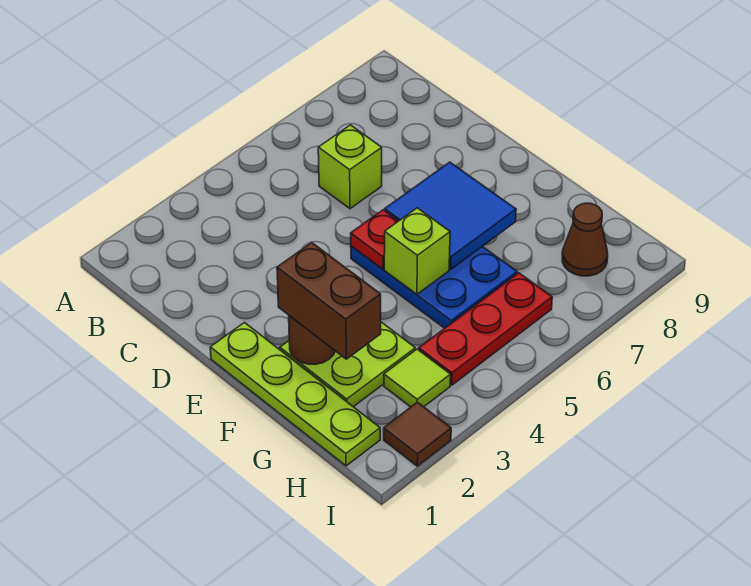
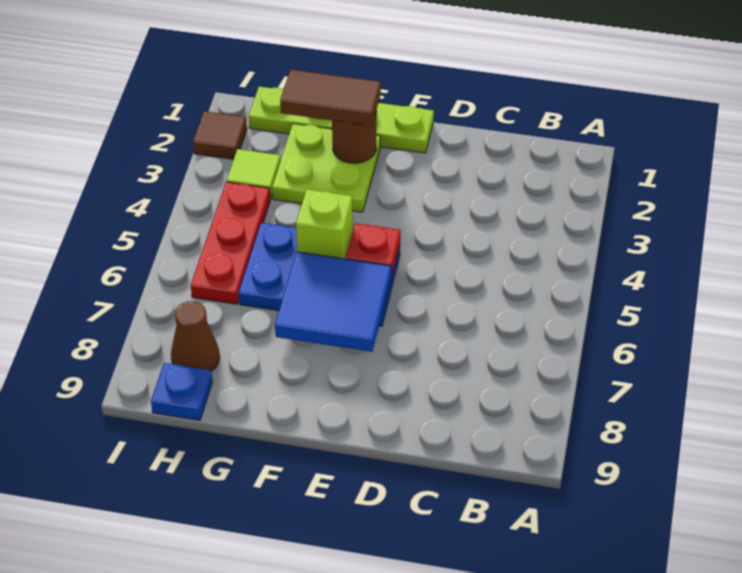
lime 1x1 brick [318,125,382,209] -> none
brown 1x2 brick [277,243,381,359] -> brown 1x2 tile [280,69,381,126]
none -> blue 1x1 plate [151,363,212,421]

